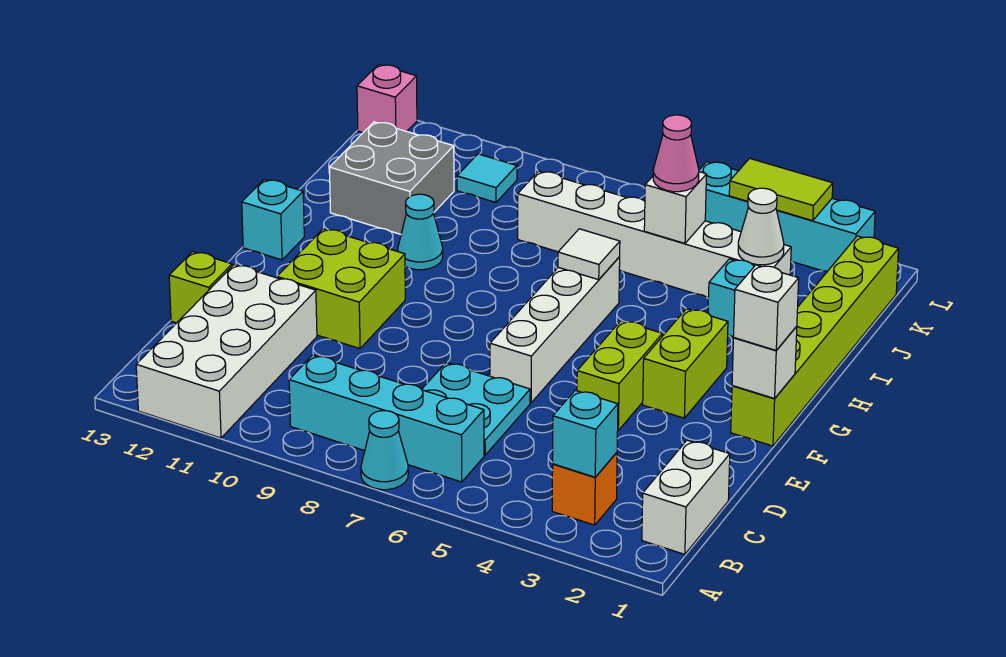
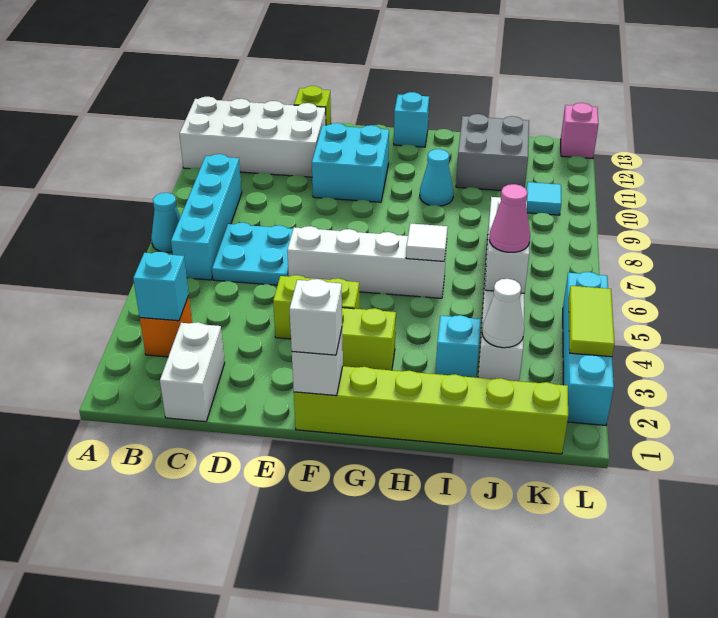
white 1x2 brick [642,440,730,554] -> white 1x2 brick turned to [160,322,225,422]
lime 2x2 brick [277,229,405,349] -> cyan 2x2 brick [312,123,389,202]

